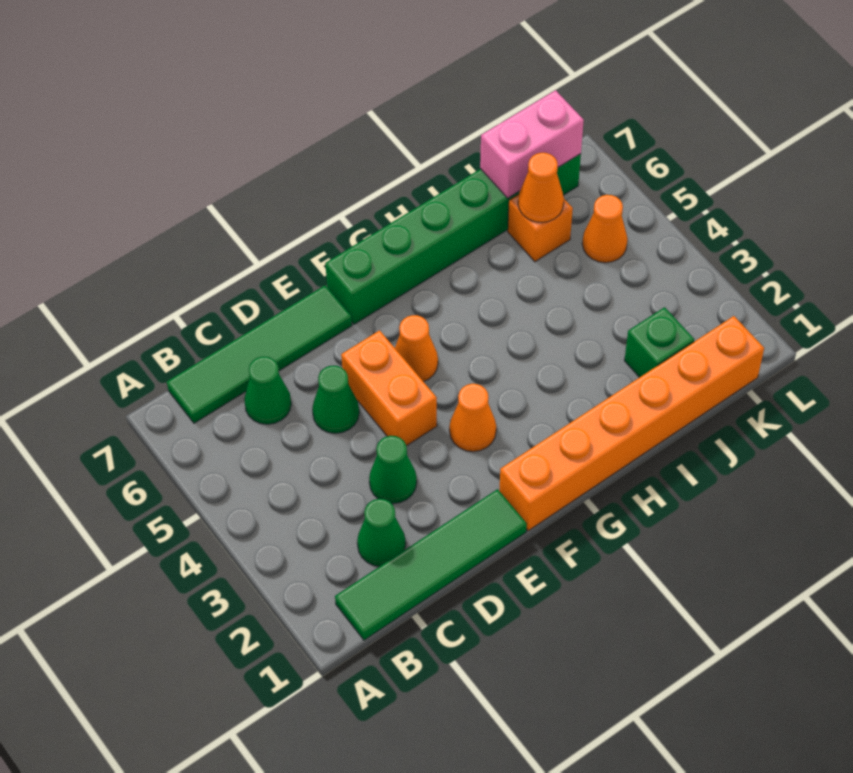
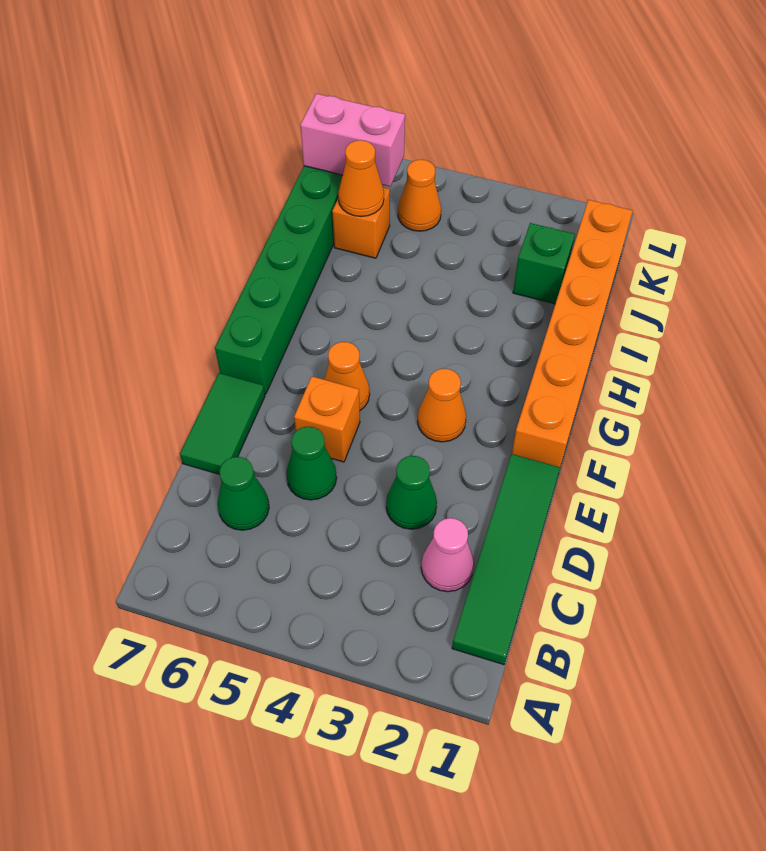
green 1x4 tile [167,285,352,423] -> green 1x2 tile [180,373,265,474]
green 1x1 cone [357,499,406,566] -> pink 1x1 cone [421,518,474,592]
orange 1x2 brick [341,330,437,446] -> orange 1x1 brick [294,377,360,462]
pink 1x2 brick [480,90,584,198] -> pink 1x2 brick turned to [300,94,405,187]

